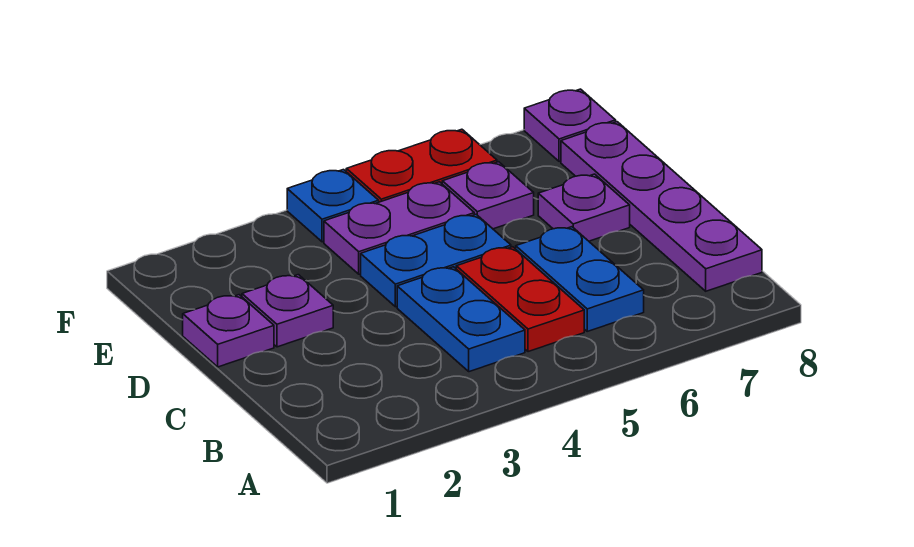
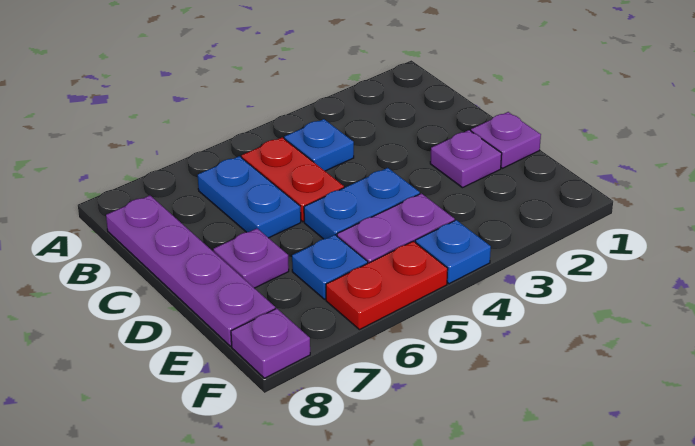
blue 1x2 plate [397,267,525,372] -> blue 1x1 plate [284,119,354,171]
purple 1x1 plate [442,162,534,229] -> blue 1x1 plate [292,235,368,299]

